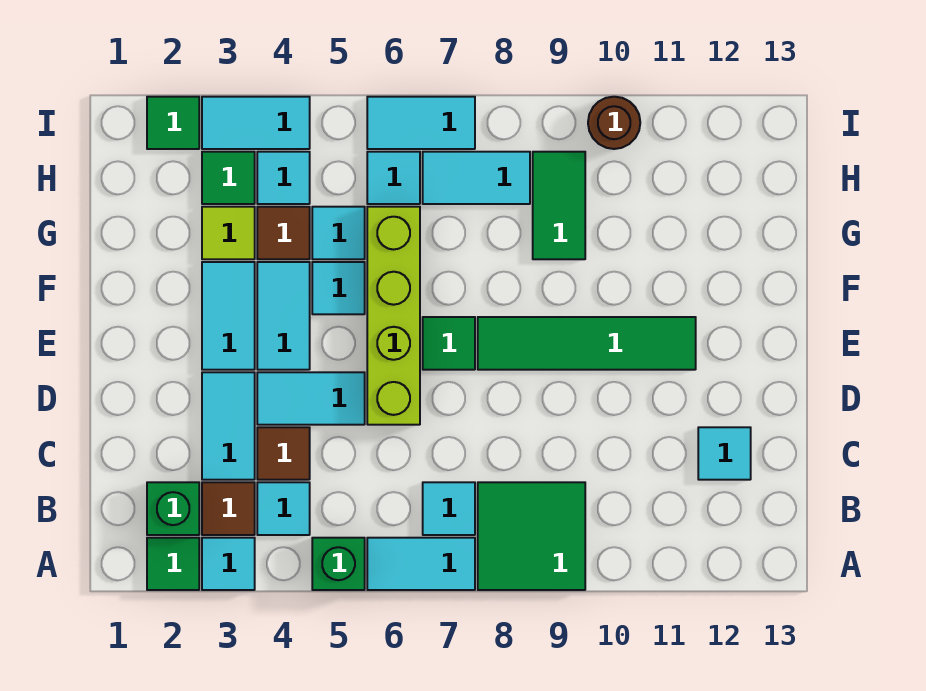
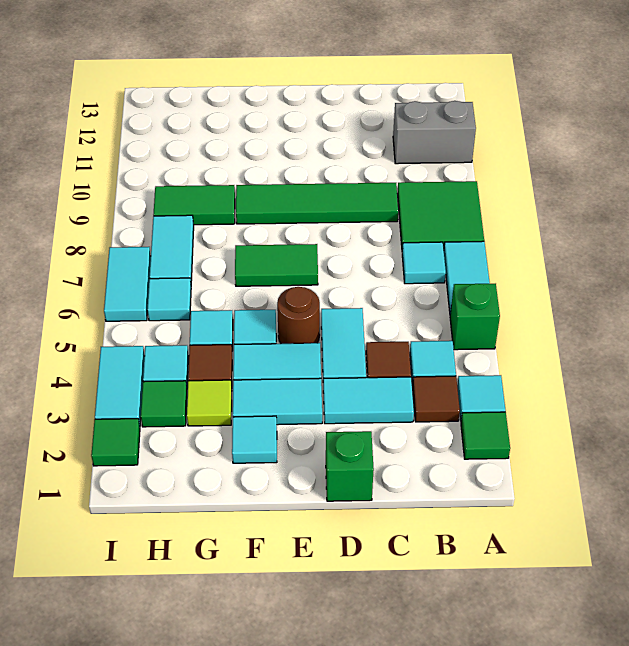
none -> grey 1x2 brick [393,101,476,164]
green 1x1 brick [147,482,199,535] -> green 1x1 brick moved to [326,431,374,501]
cyan 1x1 tile [698,427,751,480] -> cyan 1x1 tile moved to [232,416,277,463]
lime 1x4 brick [367,207,420,425] -> none
green 1x1 tile [423,317,475,370] -> green 1x2 tile [235,244,318,286]
green 1x4 tile [478,317,696,370] -> green 1x4 tile turned to [236,183,398,224]
brown 1x1 round brick [588,97,640,149] -> brown 1x1 round brick moved to [277,287,320,344]

